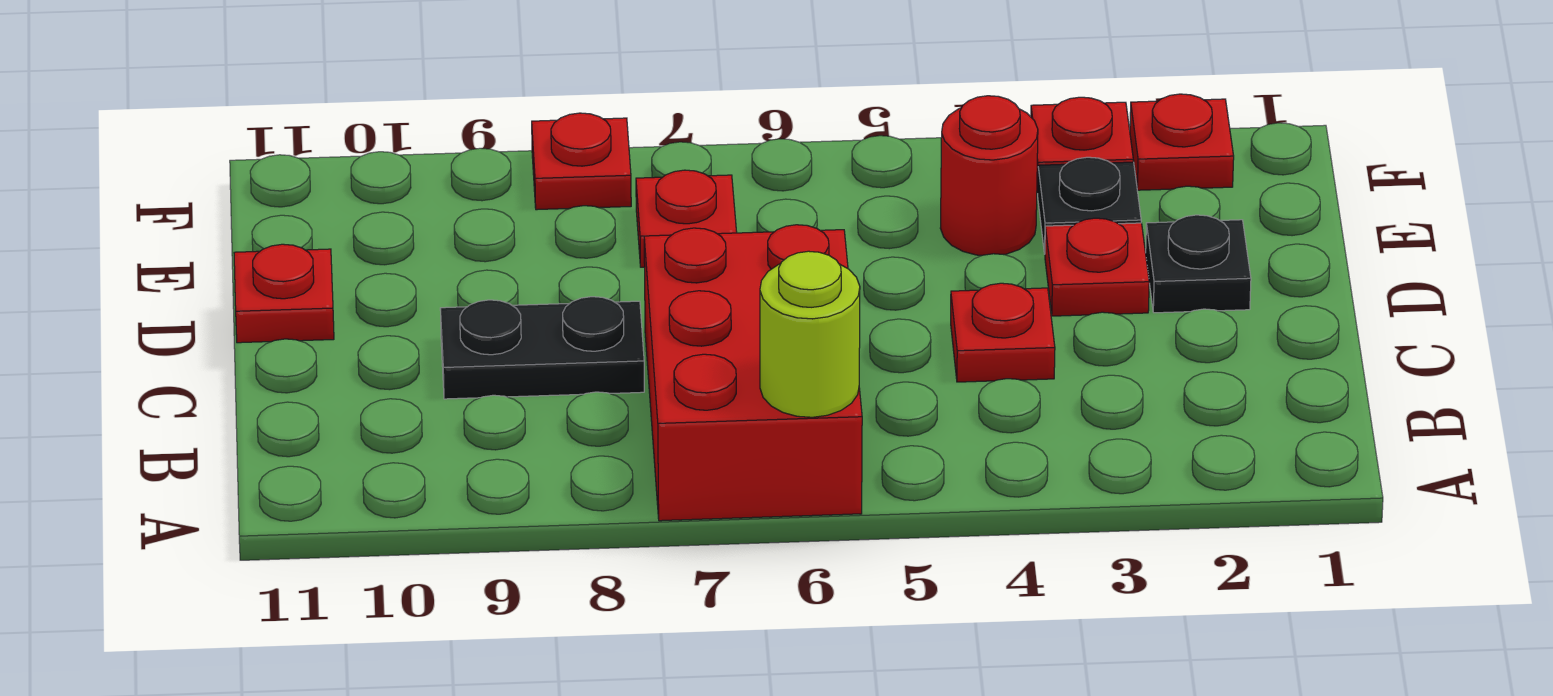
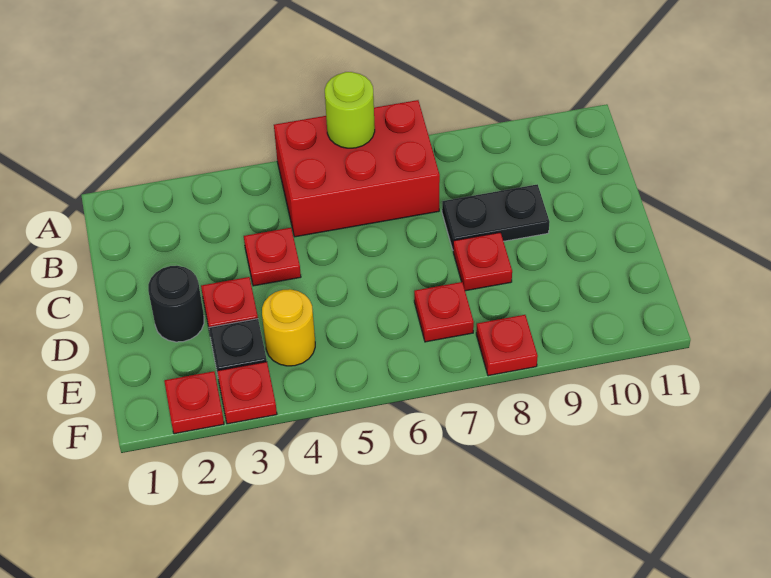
red 2x3 brick [644,225,862,521] -> red 2x3 brick turned to [274,100,440,237]
black 1x1 plate [1146,215,1251,313] -> black 1x1 round brick [148,266,204,342]
red 1x1 plate [234,244,334,343] -> red 1x1 plate moved to [453,232,512,291]
red 1x1 round brick [940,96,1038,255] -> yellow 1x1 round brick [262,289,315,366]

